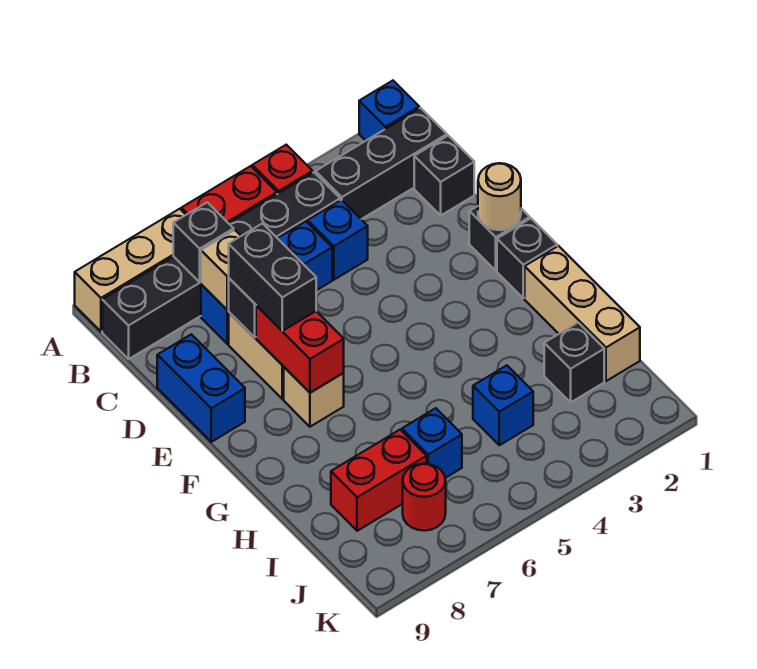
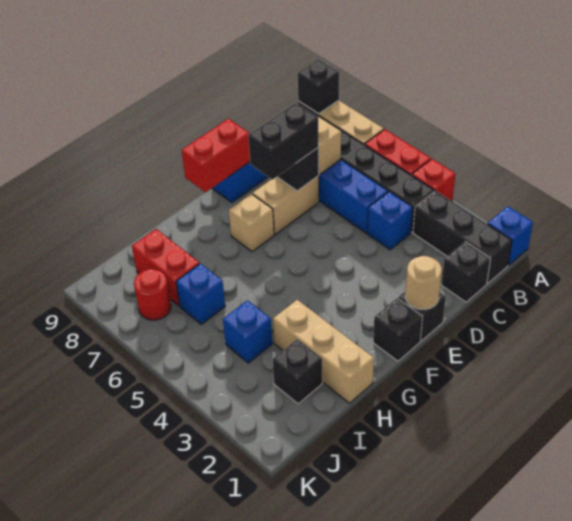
black 1x1 brick [173,202,234,282] -> black 1x1 brick moved to [298,59,339,114]
red 1x2 brick [256,306,344,393] -> red 1x2 brick moved to [182,119,250,192]
tan 1x3 brick [525,246,640,381] -> tan 1x3 brick turned to [273,300,374,403]

